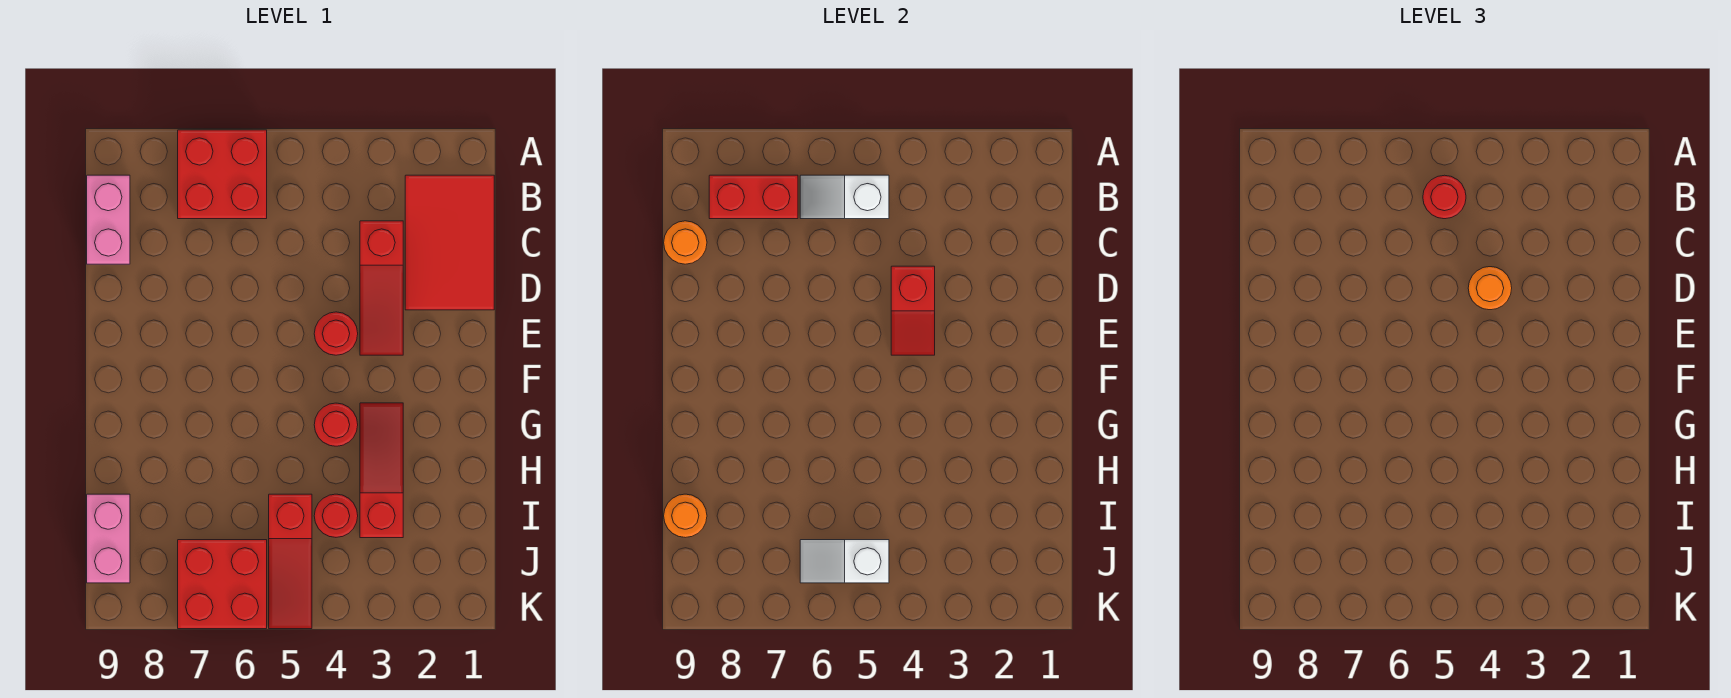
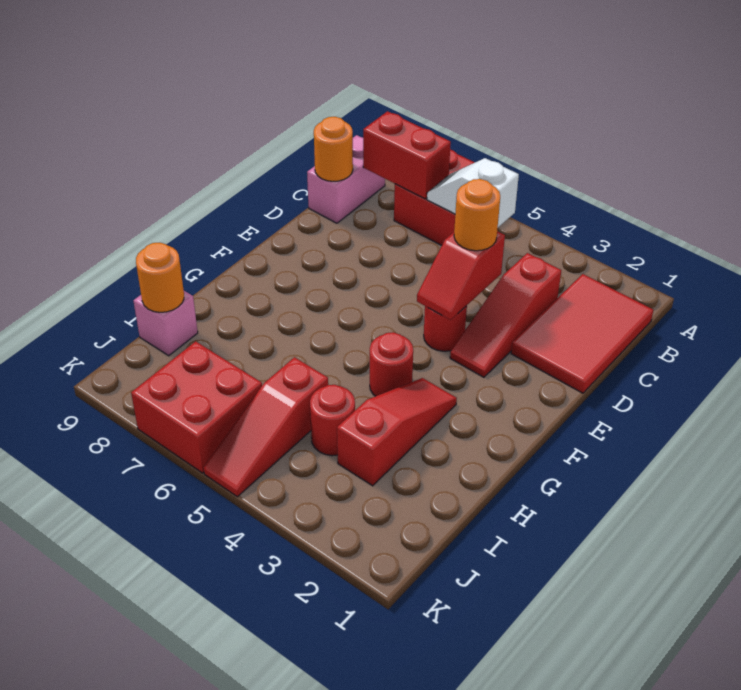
red 1x1 round brick [1423,175,1466,219] -> none
pink 1x2 brick [87,494,130,583] -> pink 1x1 brick [133,291,198,356]
white 1x2 slope [800,540,889,583] -> none

